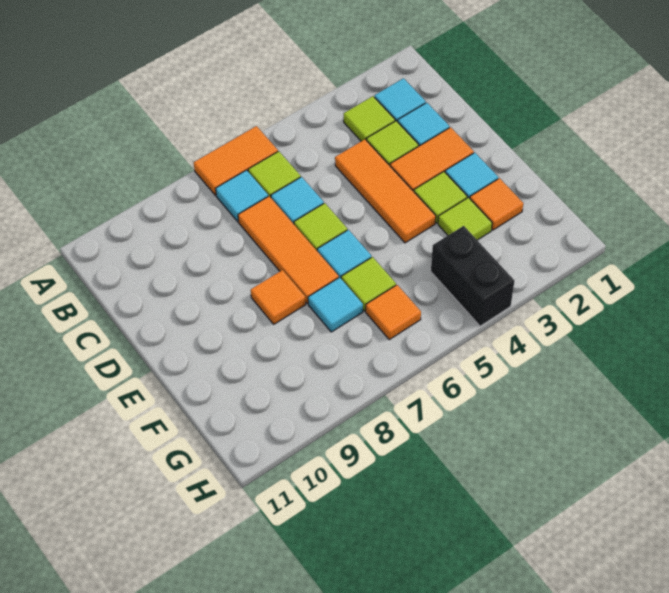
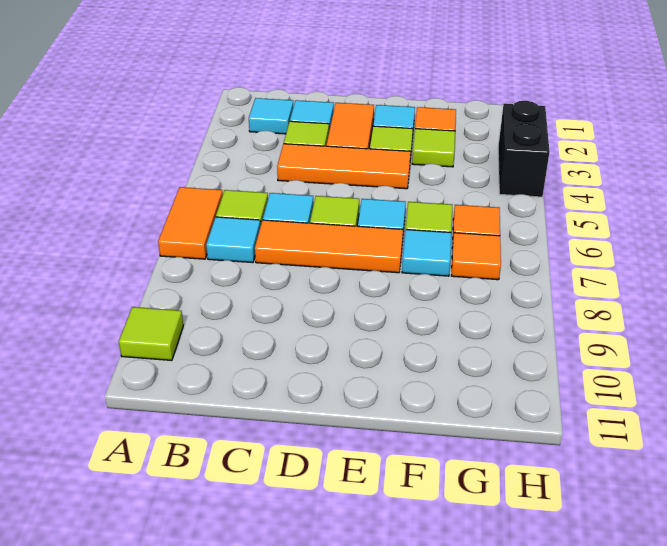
lime 1x1 tile [344,96,395,141] -> lime 1x1 tile moved to [119,307,183,360]
orange 1x1 tile [251,270,306,324] -> orange 1x1 tile moved to [451,233,501,280]
black 1x2 brick [431,226,514,326] -> black 1x2 brick turned to [498,101,550,197]

